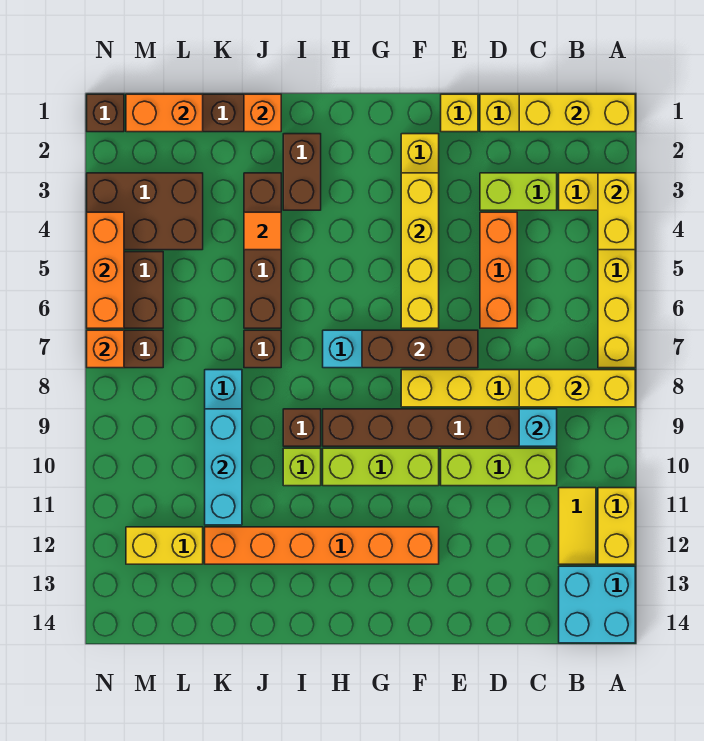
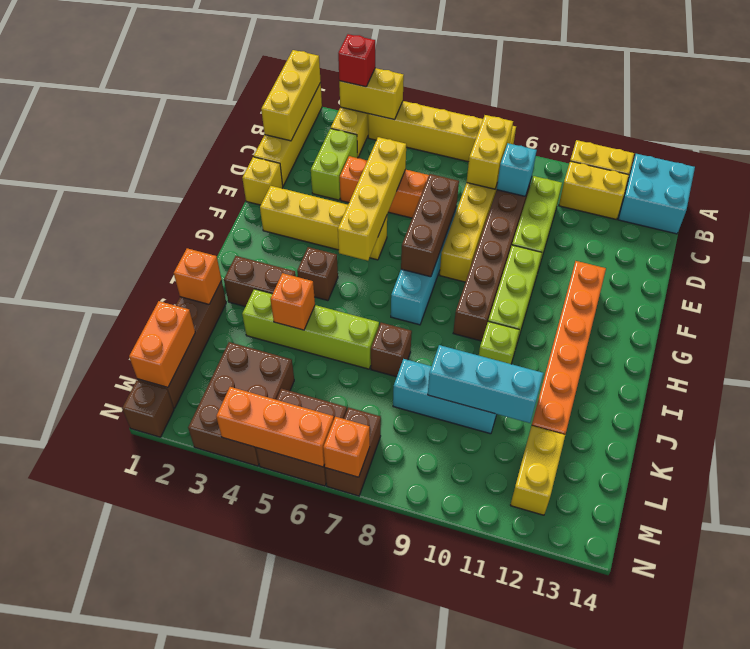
none -> red 1x1 brick [338,34,375,87]
yellow 1x3 brick [519,370,635,407] -> yellow 1x2 brick [467,115,513,189]
yellow 1x2 tile [559,488,596,564] -> yellow 1x2 brick [559,161,629,219]
yellow 1x4 brick [401,173,439,328] -> yellow 1x4 brick turned to [338,137,406,261]
brown 1x1 brick [283,409,321,446] -> brown 1x1 brick moved to [297,247,338,301]
brown 1x4 brick [244,173,281,328] -> lime 1x4 brick [242,289,379,369]
orange 1x1 tile [244,212,281,250] -> orange 1x1 brick [271,273,315,330]

